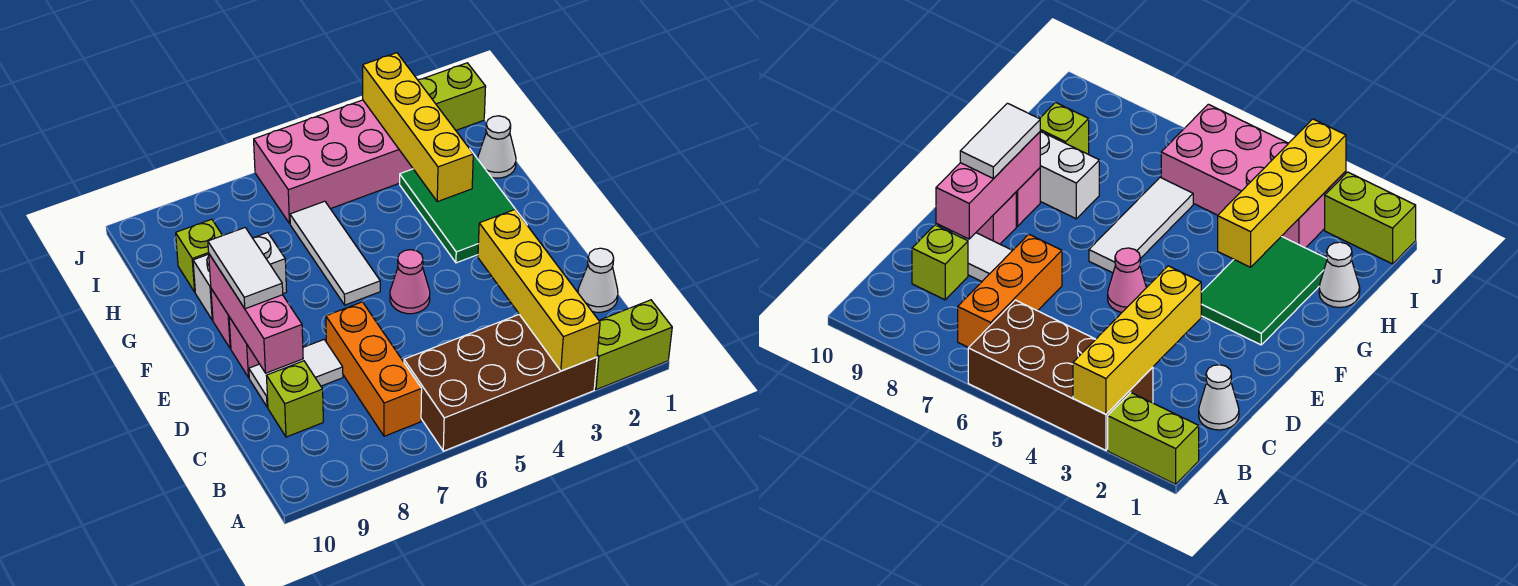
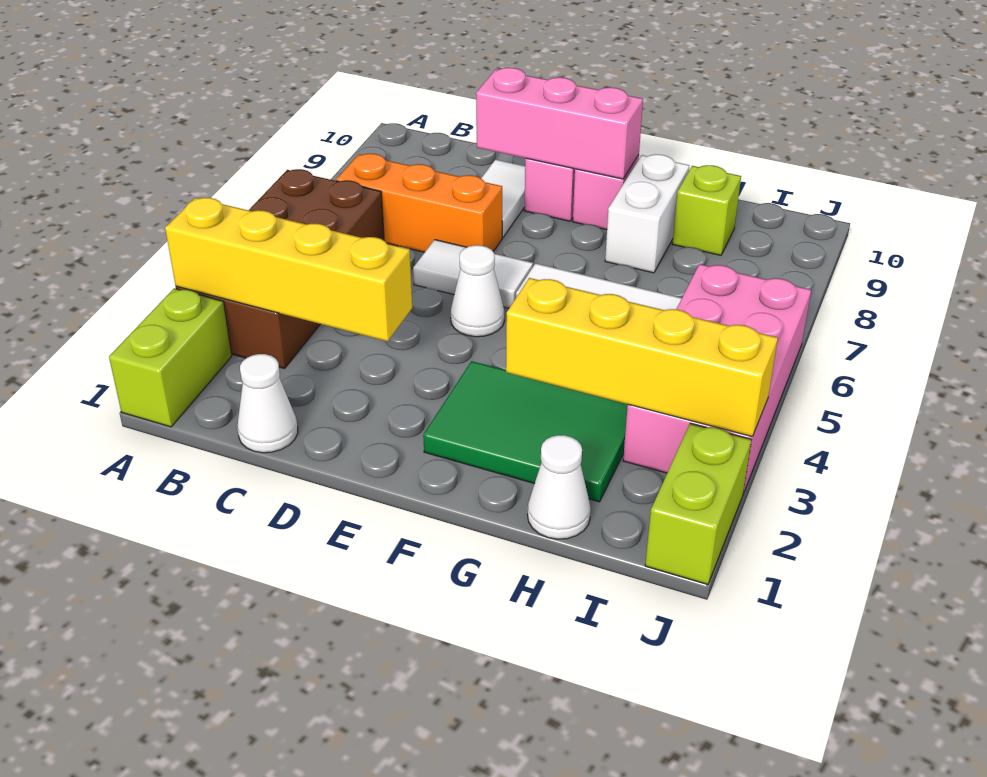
lime 1x1 brick [266,361,323,437] -> none
pink 1x1 cone [390,250,430,314] -> white 1x1 cone [451,245,504,337]
white 1x2 tile [208,228,283,309] -> white 1x2 tile moved to [413,240,533,308]

